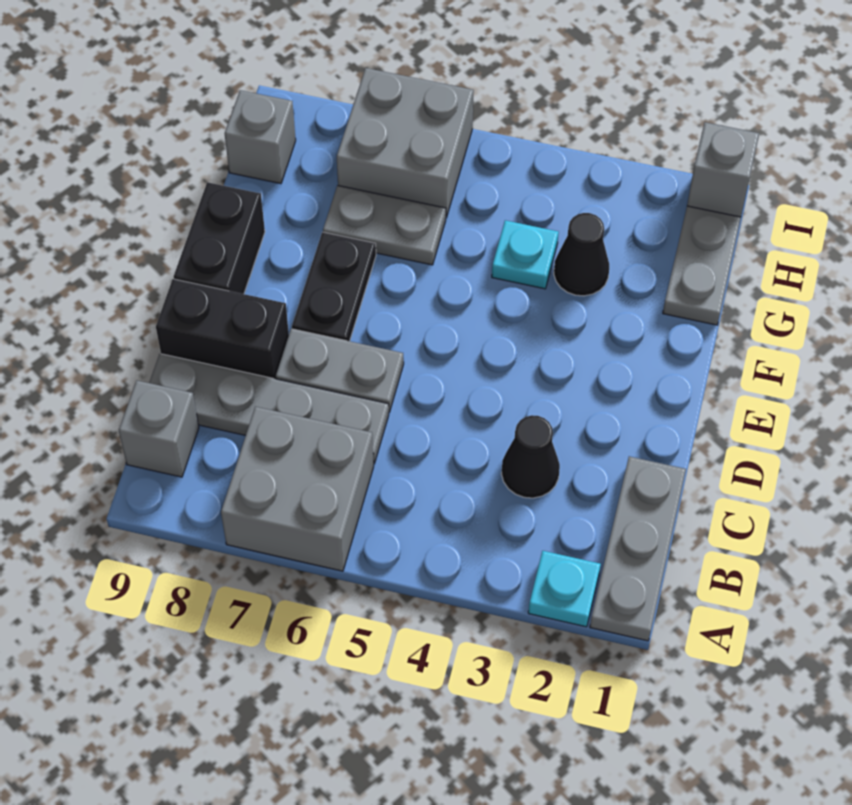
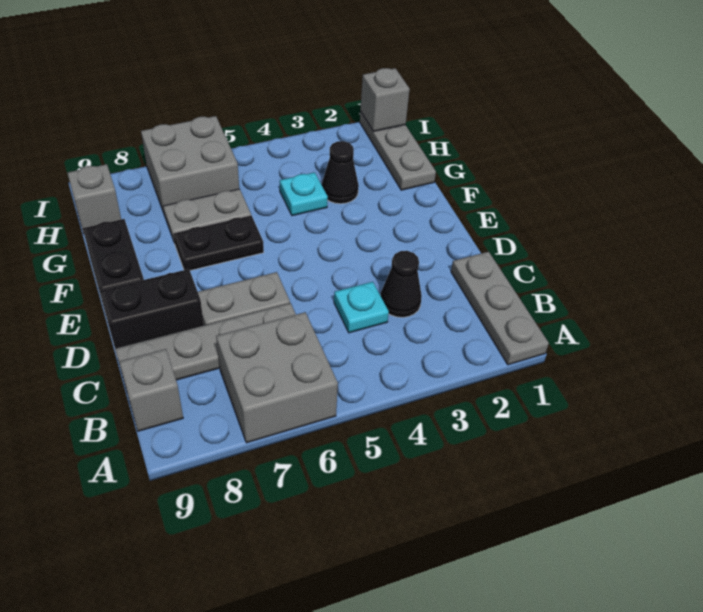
cyan 1x1 plate [528,551,601,627] -> cyan 1x1 plate moved to [334,282,389,333]
black 1x2 plate [292,232,376,341] -> black 1x2 plate turned to [173,215,264,270]

